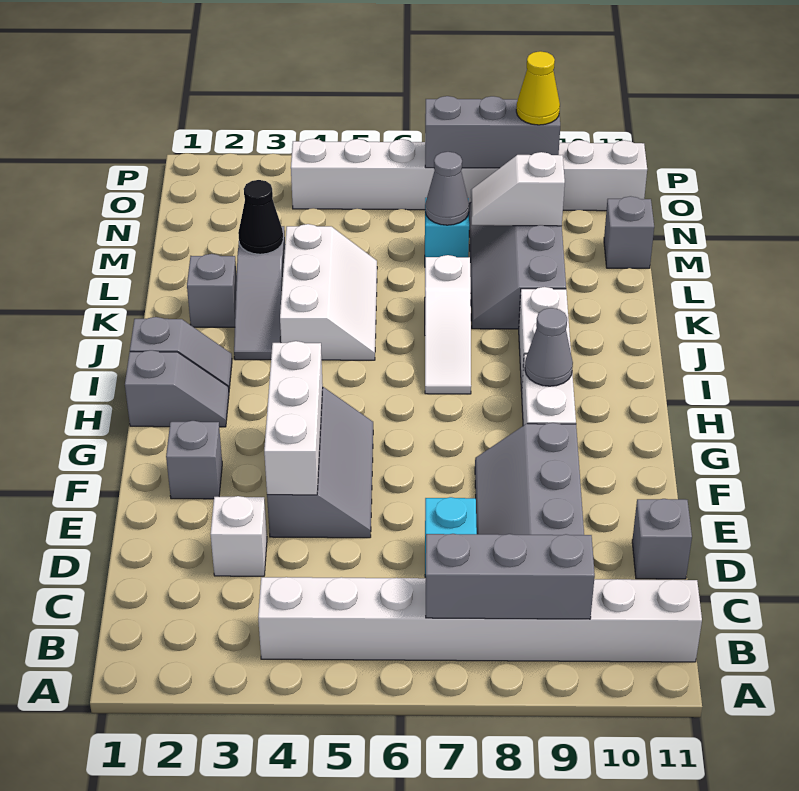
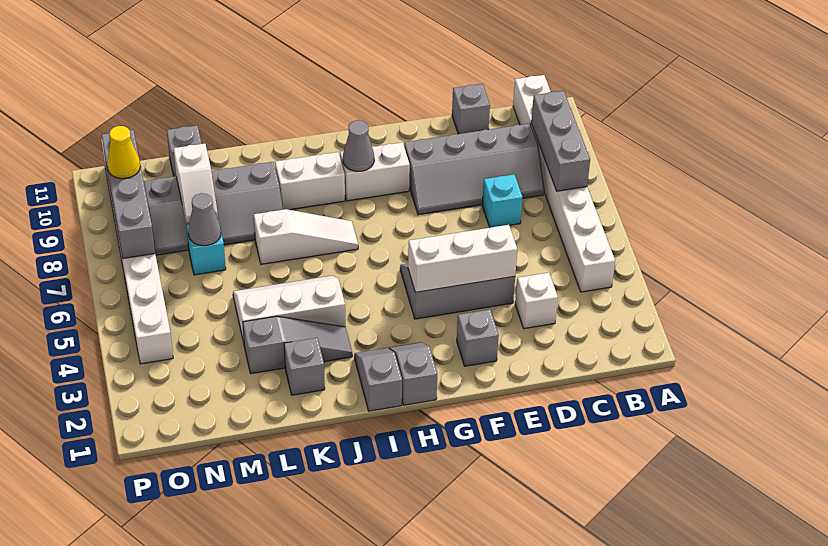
black 1x1 cone [238,180,283,254] -> none
grey 1x3 brick [425,96,560,168] -> grey 1x4 brick [102,130,155,258]

